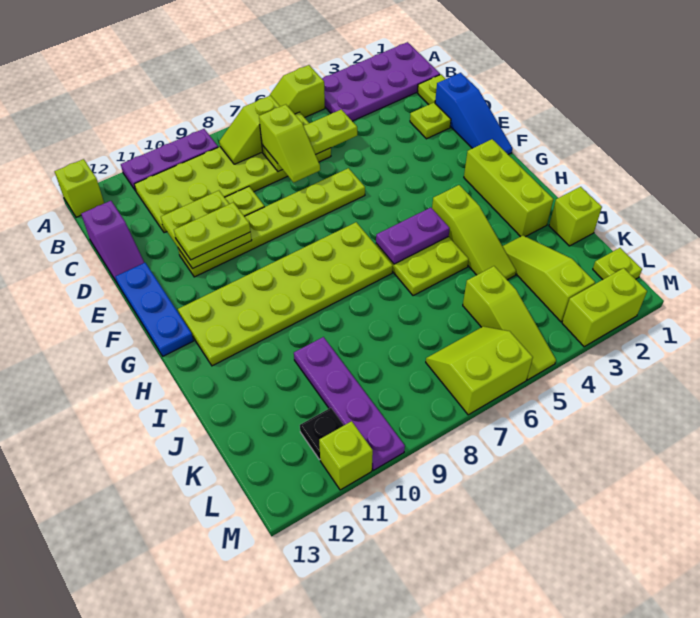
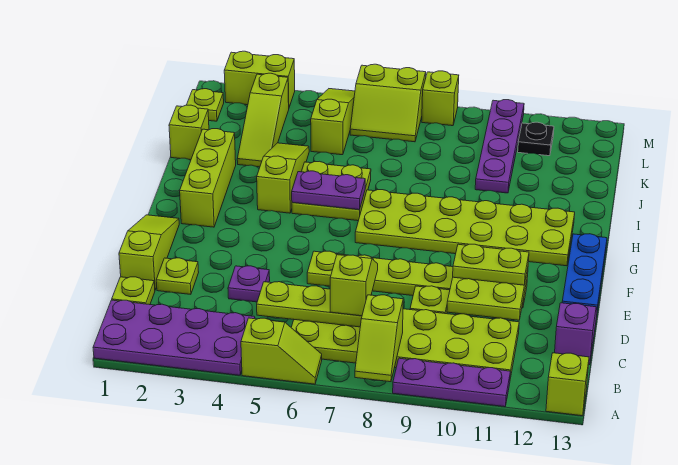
lime 1x2 slope [219,96,280,164] -> lime 1x2 slope turned to [355,295,403,382]
blue 1x3 slope [435,73,512,154] -> lime 1x3 slope [119,215,179,290]
none -> purple 1x1 plate [228,266,270,302]
lime 1x1 brick [319,421,373,490] -> lime 1x1 brick moved to [422,71,459,126]

